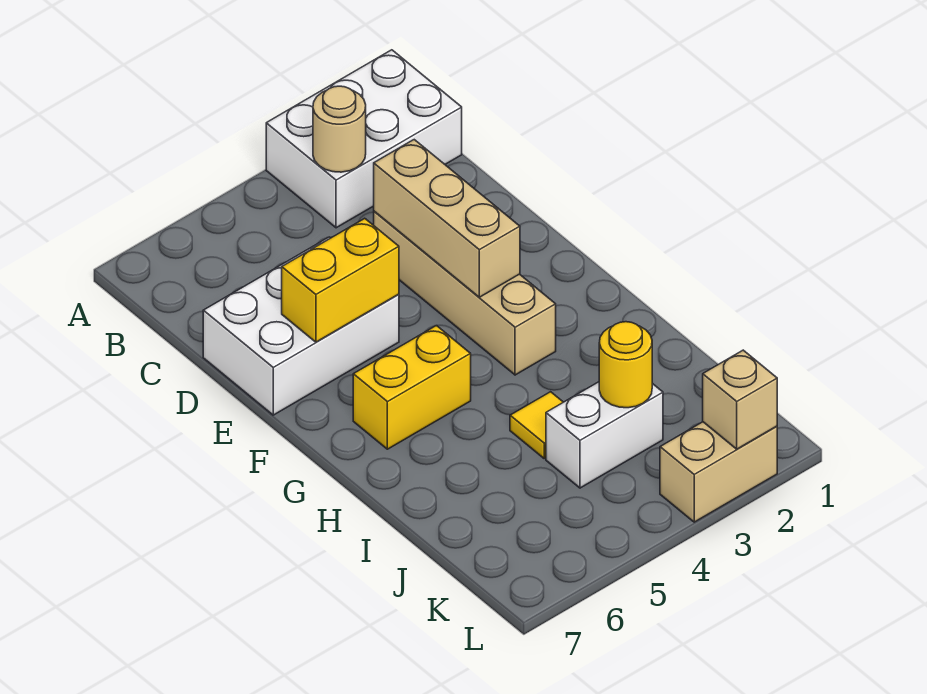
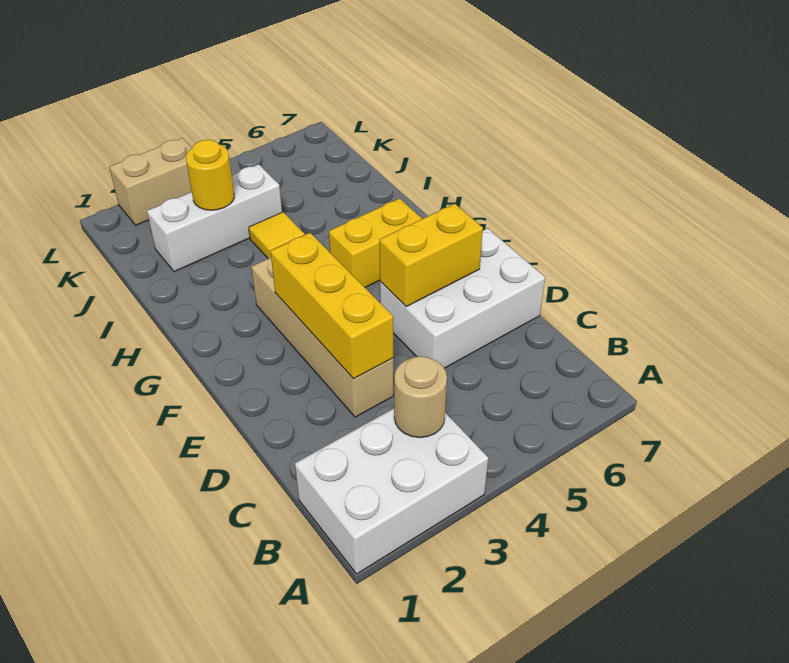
tan 1x3 brick [374,140,520,297] -> yellow 1x3 brick [270,233,393,379]
white 1x2 brick [546,382,663,488] -> white 1x3 brick [147,164,282,272]
tan 1x1 brick [703,350,777,449] -> none

